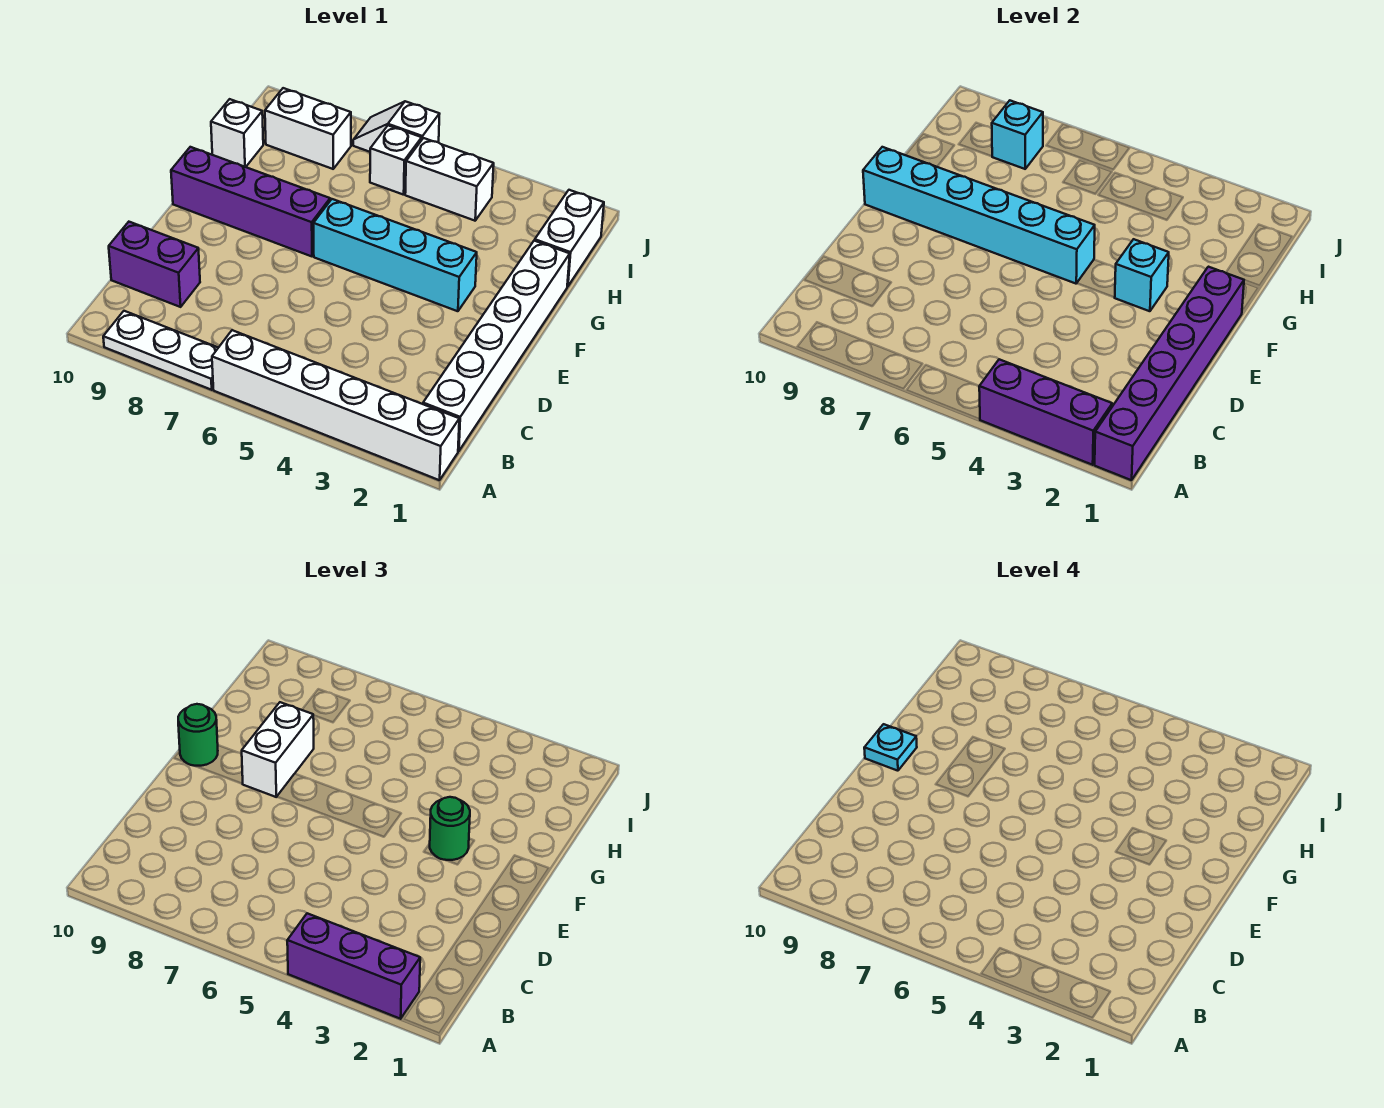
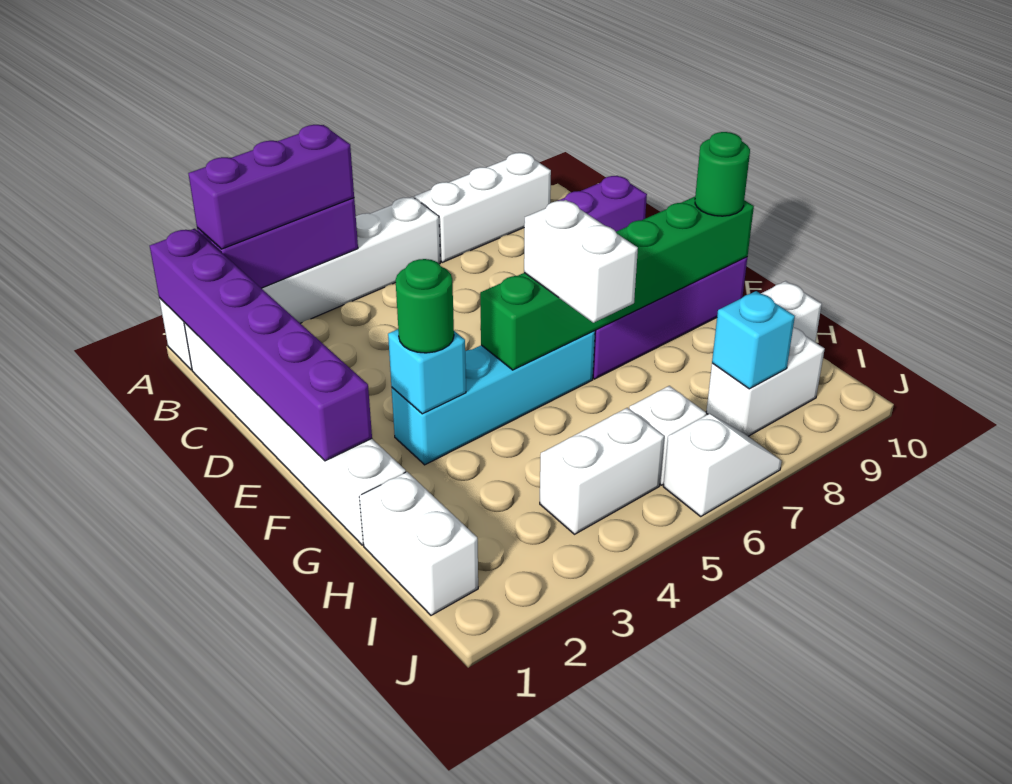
white 1x3 plate [103,311,218,390] -> white 1x3 brick [414,153,551,262]
cyan 1x6 brick [863,147,1095,284] -> green 1x6 brick [480,197,754,370]
white 1x2 brick [242,702,314,797] -> white 1x2 brick moved to [524,200,638,323]
cyan 1x1 plate [864,724,917,771] -> none

